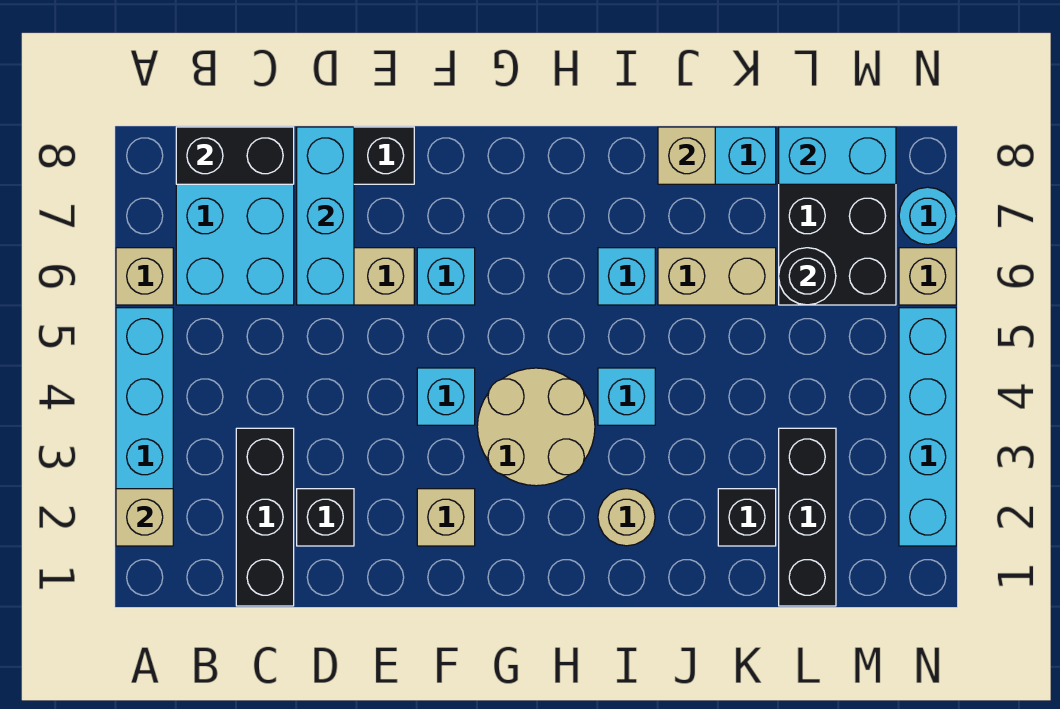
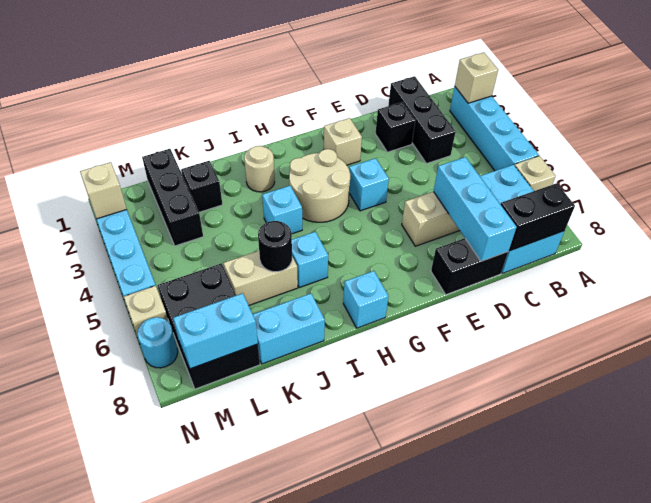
cyan 1x1 brick [417,248,475,305] -> cyan 1x1 brick moved to [343,271,389,328]
tan 1x1 brick [658,127,715,184] -> tan 1x1 brick moved to [80,162,127,219]
black 1x1 round brick [779,248,836,305] -> black 1x1 round brick moved to [258,221,292,272]

